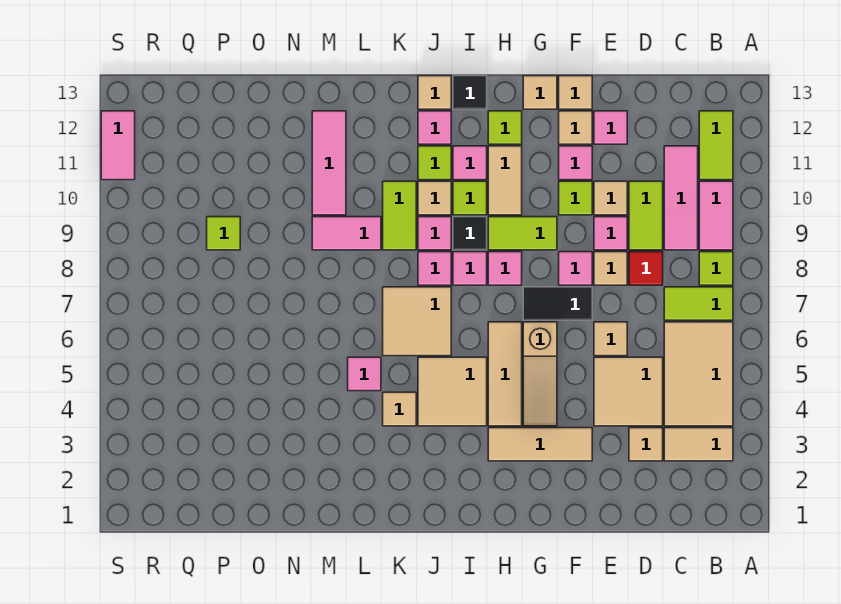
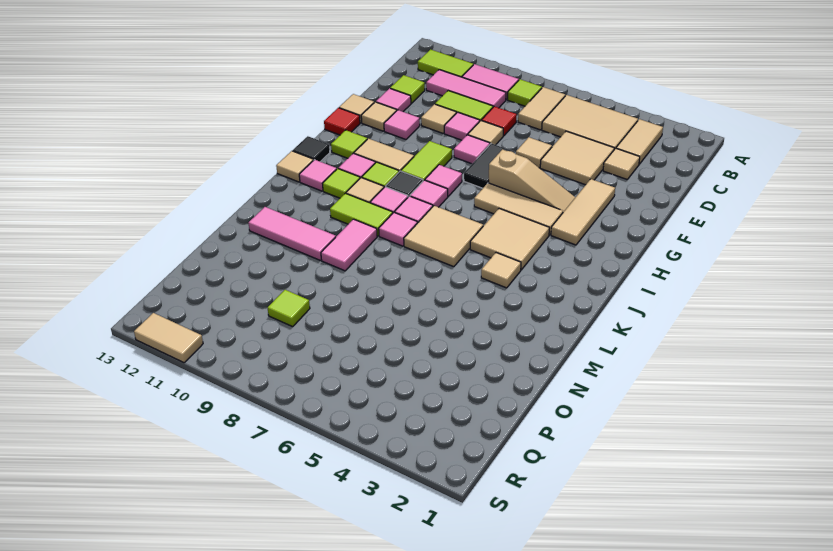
lime 1x2 tile [664,287,733,320] -> tan 1x2 tile [518,87,565,130]
lime 1x1 tile [559,181,592,215] -> lime 1x1 tile moved to [390,75,425,103]
tan 1x1 tile [523,76,557,109] -> red 1x1 tile [324,108,360,135]
pink 1x1 tile [348,357,381,391] -> pink 1x1 tile moved to [379,212,417,246]
pink 1x2 tile [101,111,135,180] -> tan 1x2 tile [134,313,203,363]

